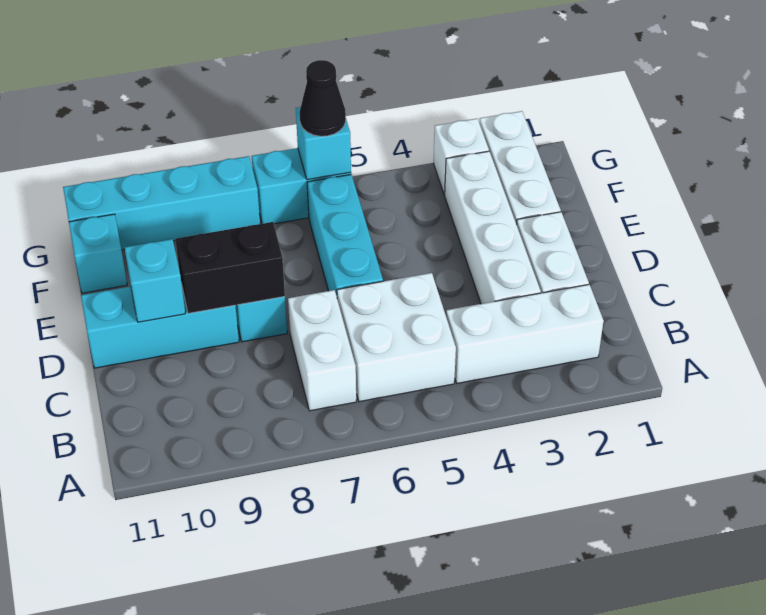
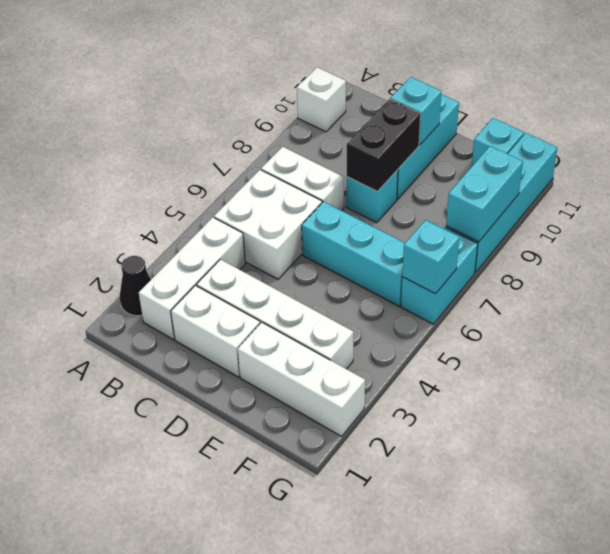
white 1x1 brick [434,119,489,195] -> white 1x1 brick moved to [297,67,346,132]
black 1x1 cone [300,60,346,136] -> black 1x1 cone moved to [120,256,151,316]
none -> cyan 1x2 brick [446,146,523,242]

